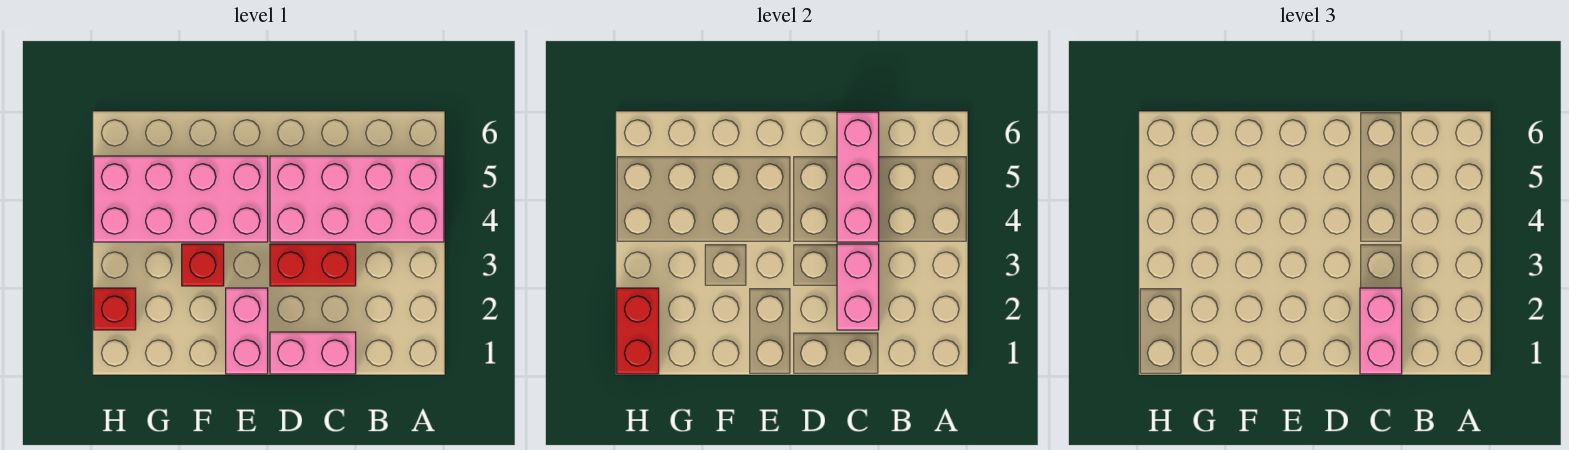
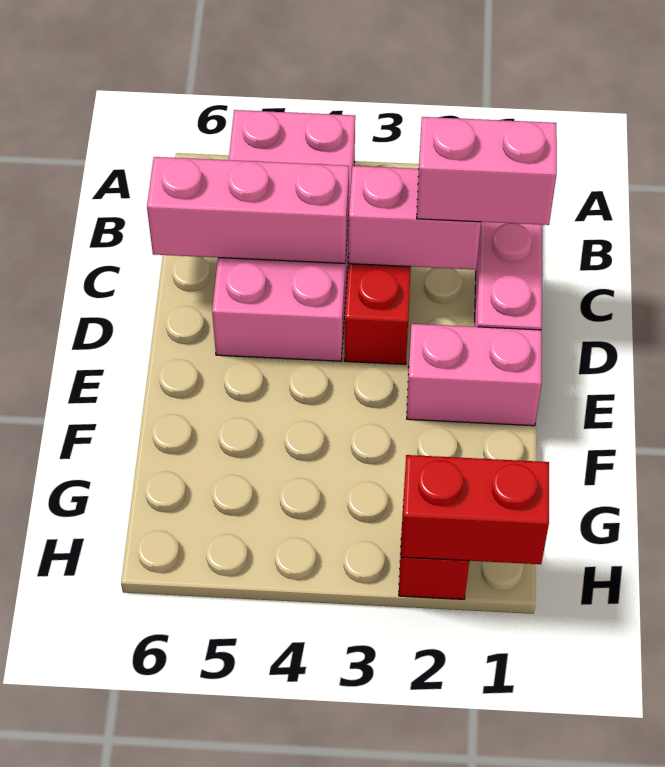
pink 2x4 brick [94,156,268,242] -> none
red 1x1 brick [182,244,224,286] -> none

